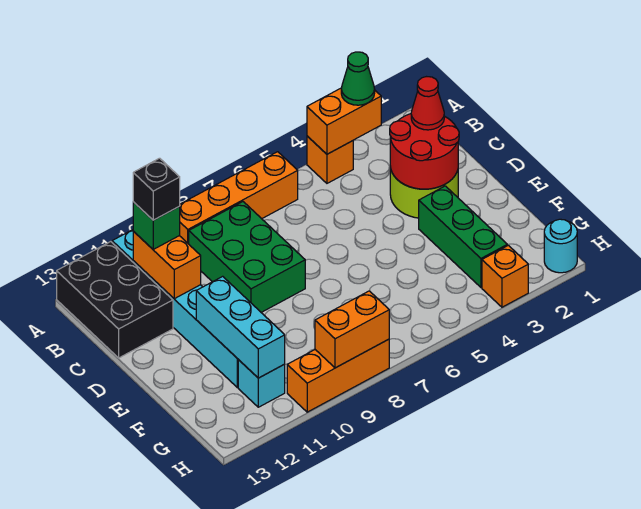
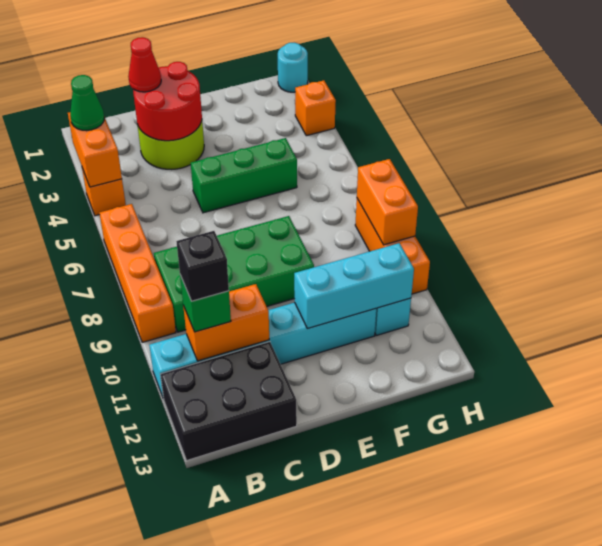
green 2x3 brick [189,202,305,312] -> green 2x4 brick [154,216,314,332]
green 1x3 brick [419,186,507,287] -> green 1x3 brick moved to [191,138,297,213]

